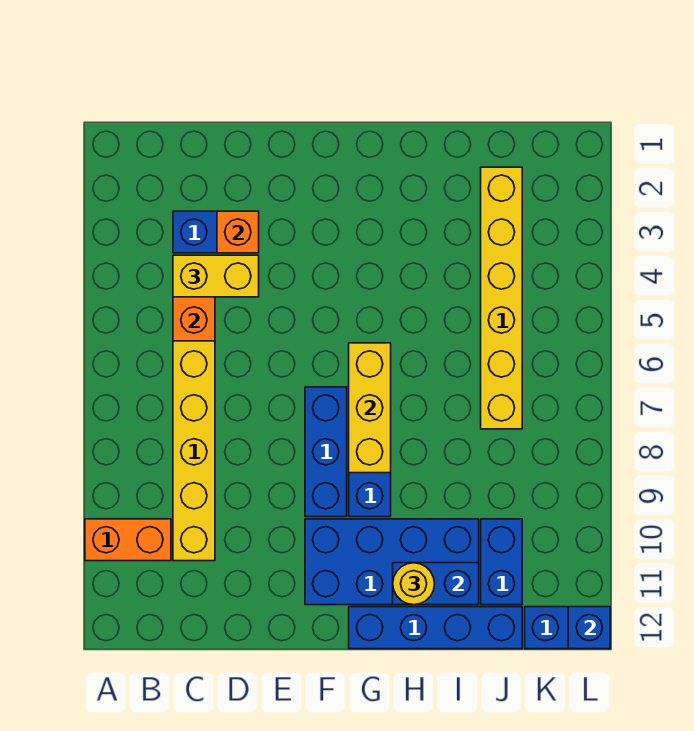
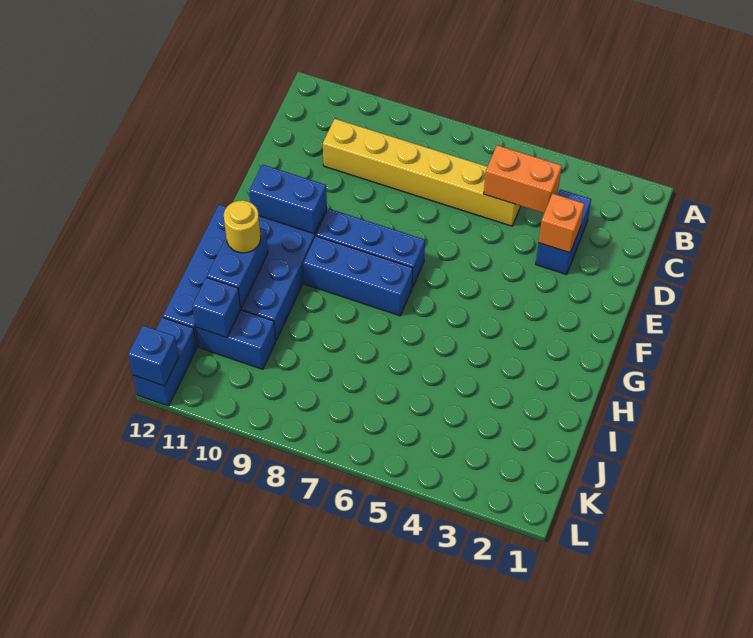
orange 1x2 brick [85,519,171,561] -> none
yellow 1x2 brick [173,255,259,297] -> none
none -> blue 1x2 brick [249,164,327,234]
yellow 1x3 brick [349,343,391,473] -> none
yellow 1x6 brick [481,167,522,429] -> none
none -> blue 1x1 brick [192,277,241,337]

